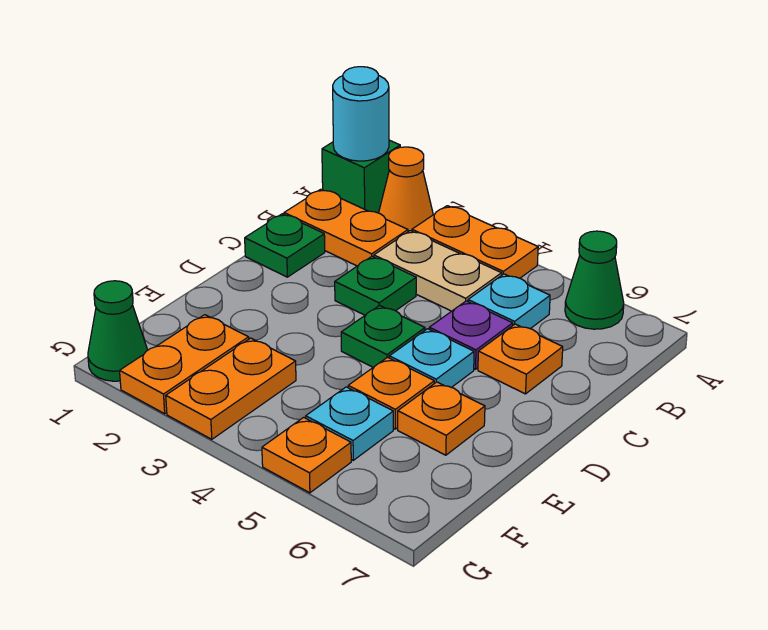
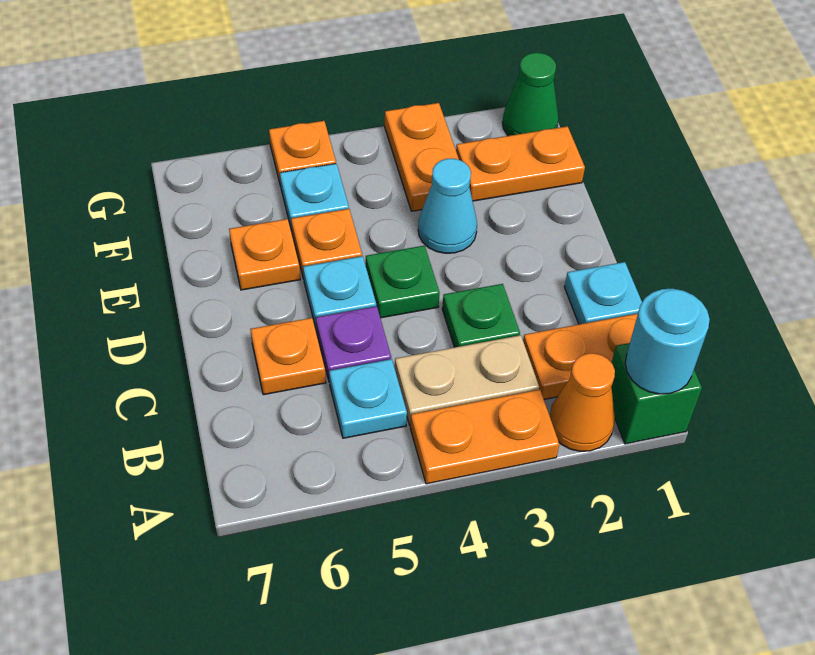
green 1x1 cone [565,231,624,329] -> none
green 1x1 plate [245,214,325,277] -> cyan 1x1 plate [565,262,642,324]
none -> cyan 1x1 cone [418,159,477,253]
orange 1x2 plate [120,315,249,414] -> orange 1x2 plate turned to [456,126,585,201]

